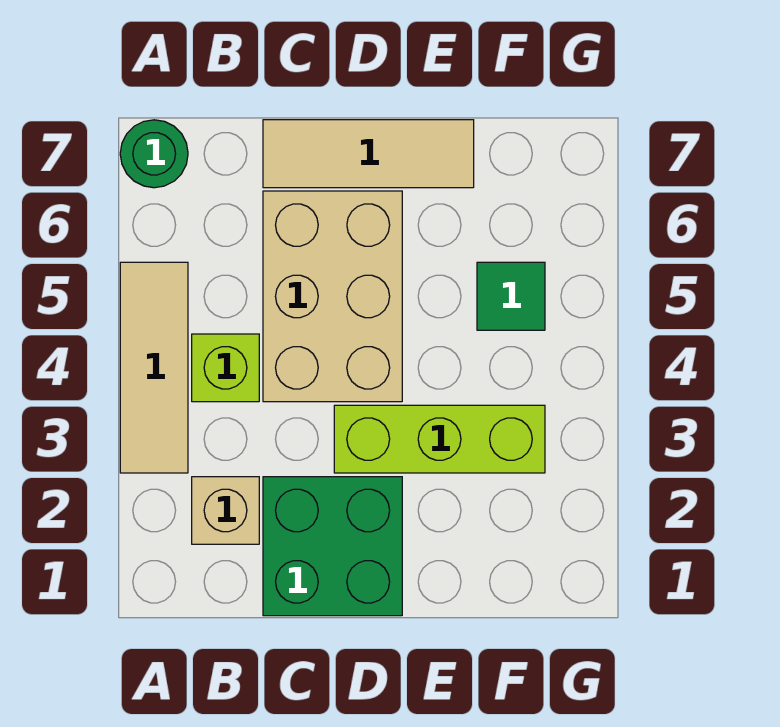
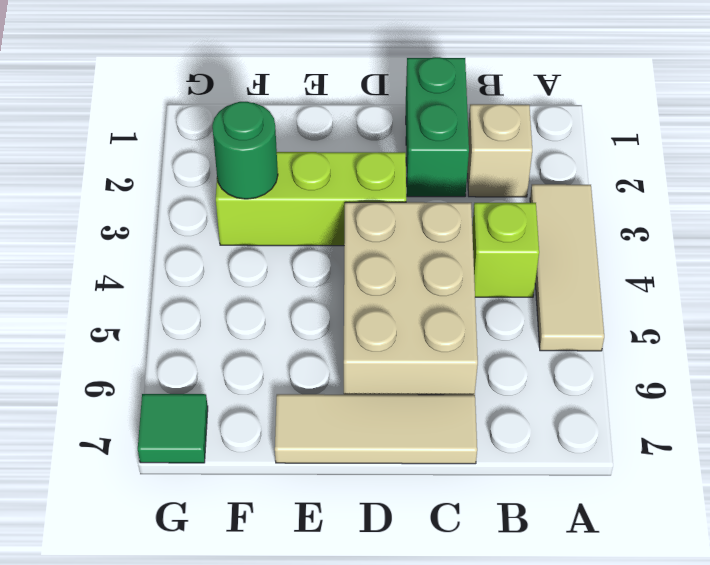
green 1x1 round brick [120,120,188,188] -> green 1x1 round brick moved to [212,102,278,199]
green 2x2 brick [263,477,402,616] -> green 1x2 brick [406,57,469,197]
green 1x1 tile [477,262,545,330] -> green 1x1 tile moved to [138,394,208,463]

